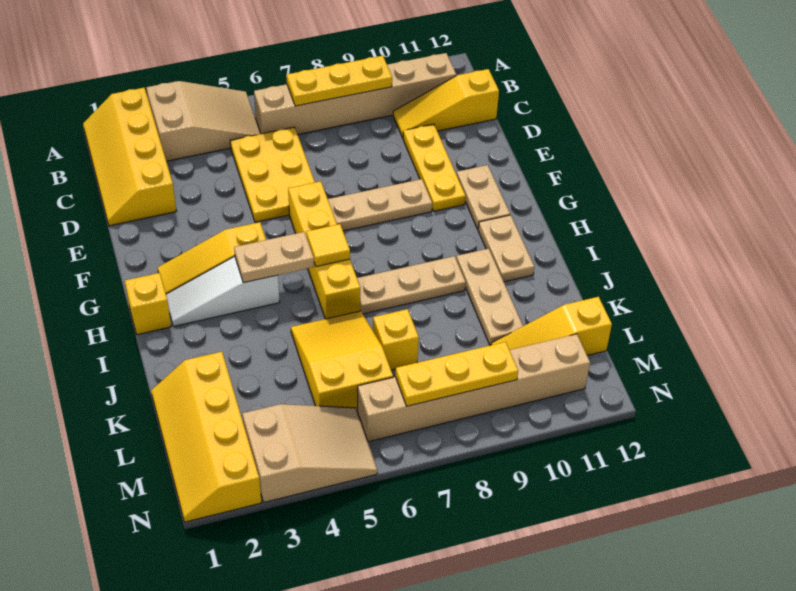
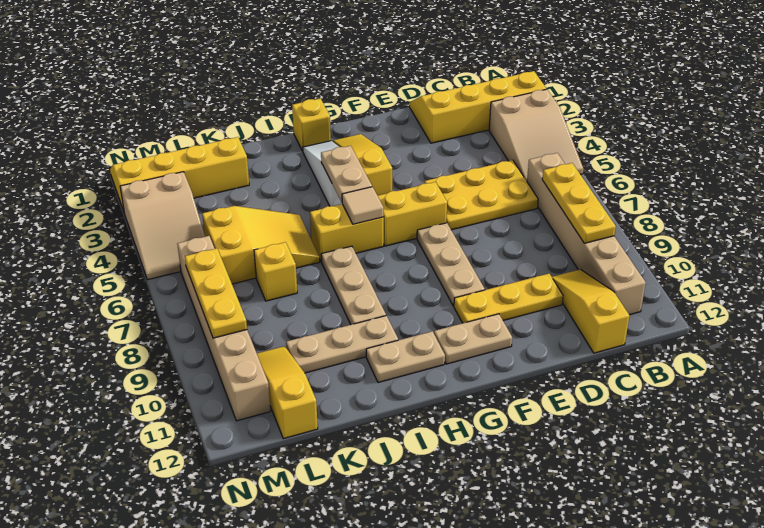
yellow 1x1 tile [306,224,350,267] -> tan 1x1 tile [342,187,384,224]

